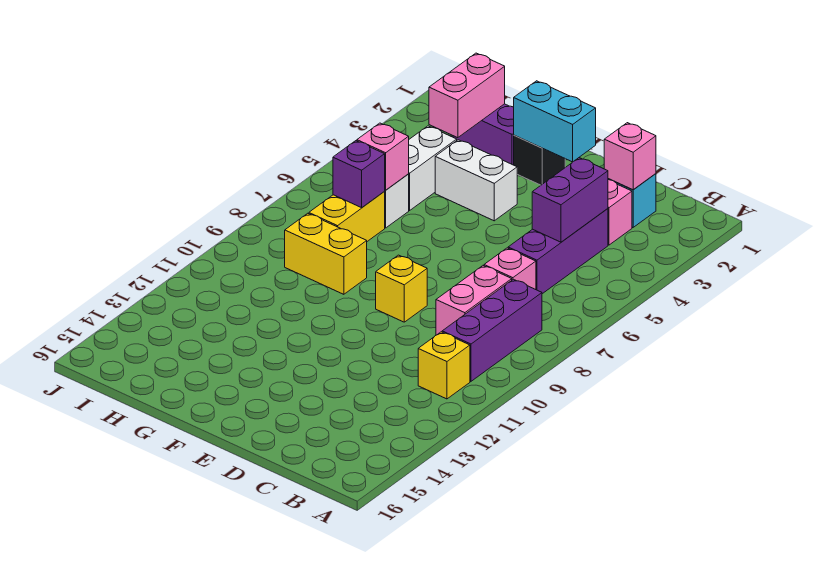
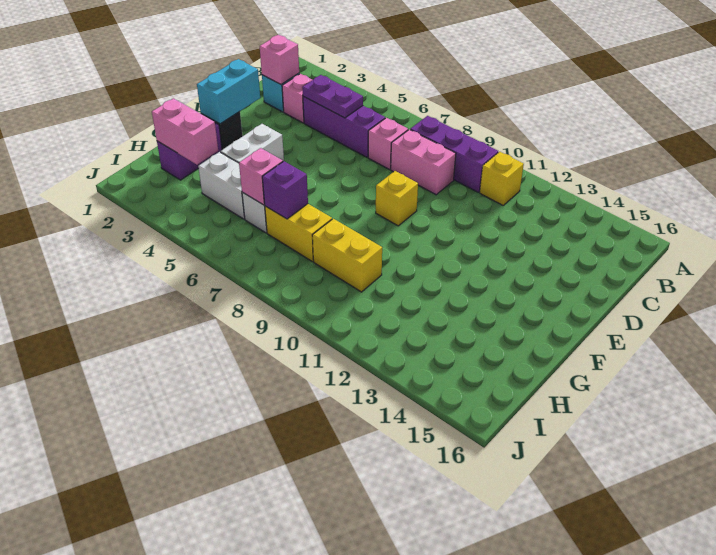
purple 1x2 brick [532,158,608,242] -> purple 1x2 plate [302,75,363,118]
yellow 1x2 brick [285,213,367,294] -> yellow 1x2 brick turned to [312,219,382,292]

